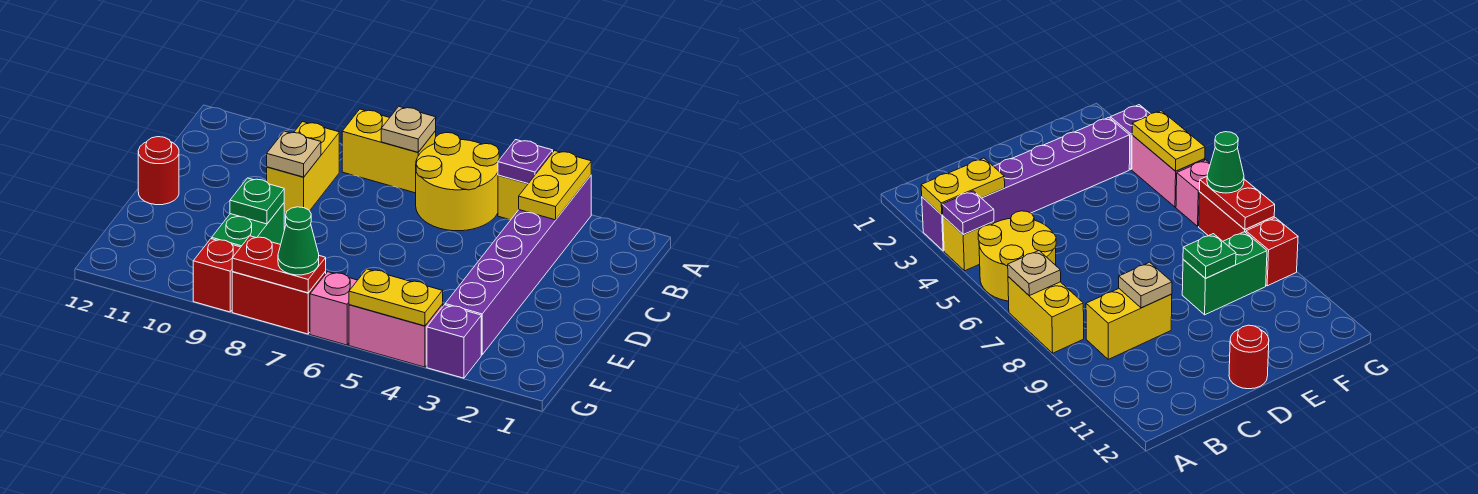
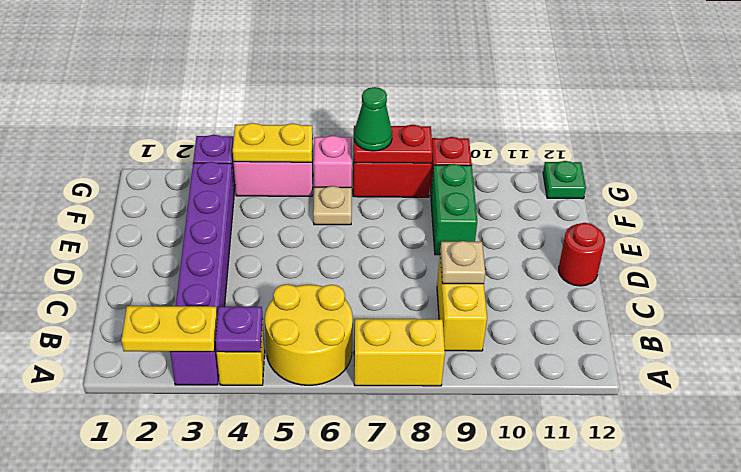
yellow 1x2 plate [519,151,591,220] -> yellow 1x2 plate turned to [121,306,217,352]
tan 1x1 plate [381,107,436,152] -> tan 1x1 plate moved to [313,186,352,225]
green 1x1 plate [230,178,284,224] -> green 1x1 plate moved to [543,161,586,199]

